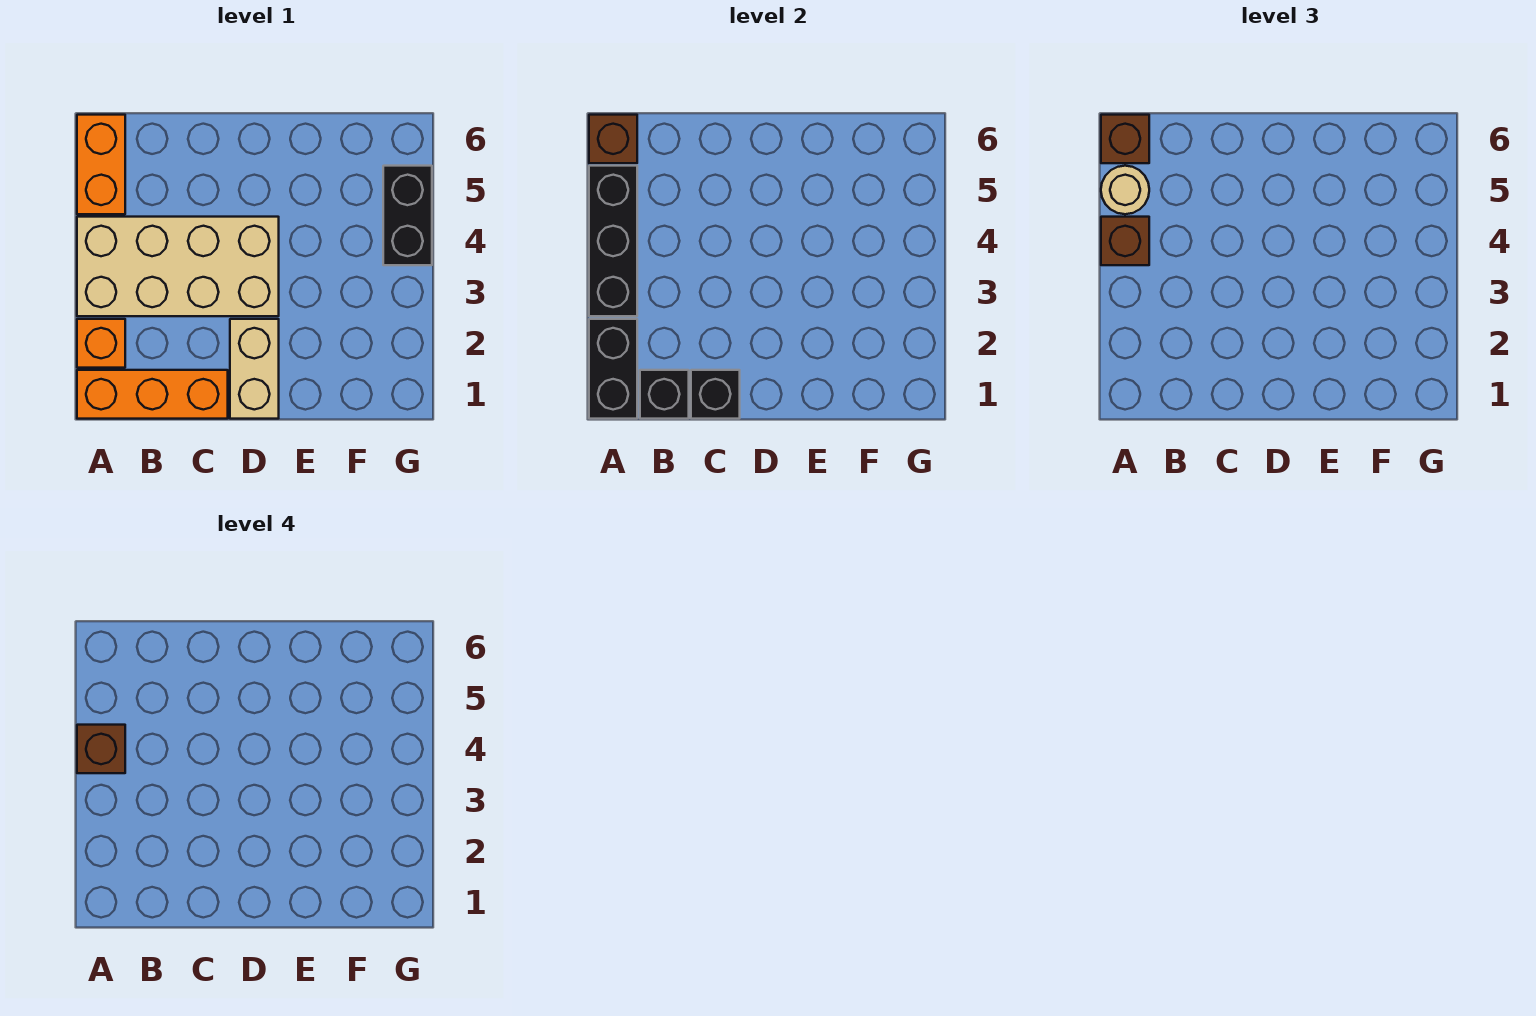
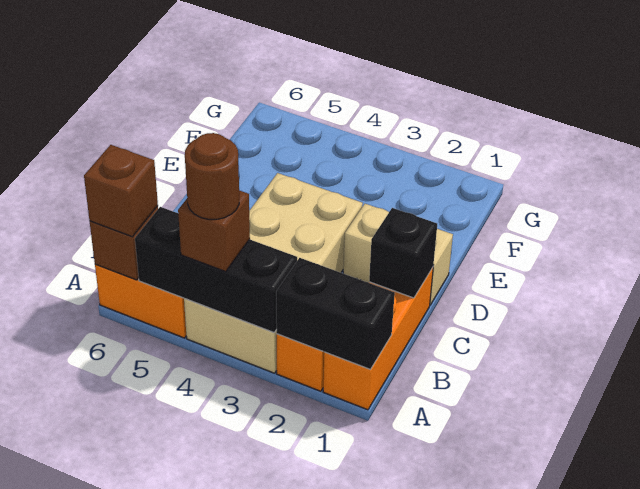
brown 1x1 brick [77,725,125,773] -> brown 1x1 round brick [185,133,239,219]
tan 1x1 round brick [1101,166,1149,214] -> none
black 1x1 brick [640,370,689,419] -> none
black 1x2 brick [383,166,432,265] -> none

